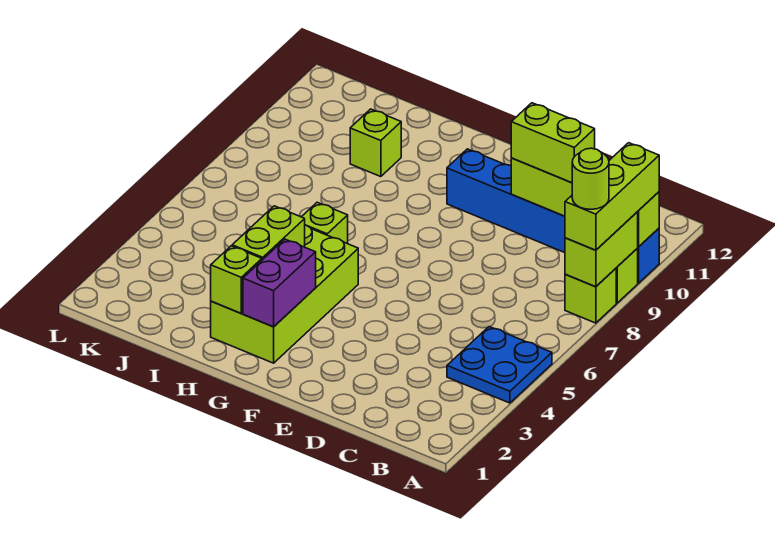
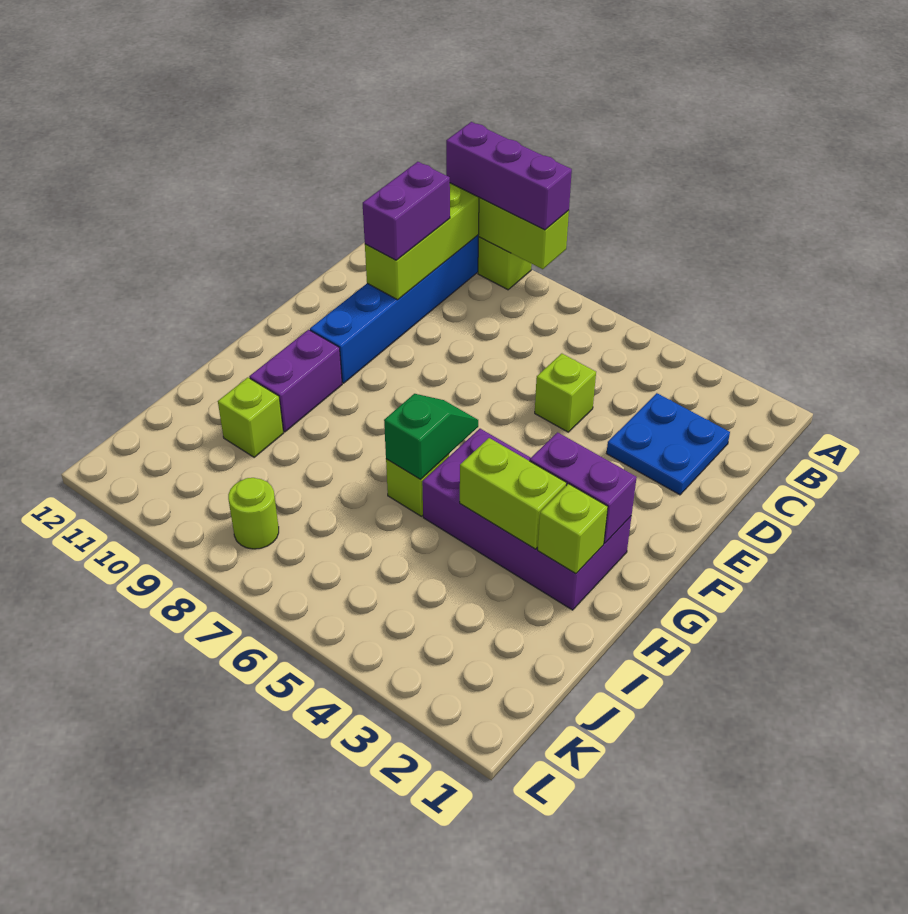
blue 2x2 plate [447,327,552,403] -> blue 2x2 plate moved to [607,393,730,495]
lime 1x1 brick [565,268,616,323] -> lime 1x1 brick moved to [535,354,596,432]
lime 1x3 brick [565,143,659,250] -> purple 1x3 brick [446,122,572,230]
lime 1x1 round brick [572,148,609,209] -> lime 1x1 round brick moved to [228,478,279,549]
lime 1x2 brick [511,103,595,183] -> purple 1x2 brick [363,162,450,260]
lime 2x4 brick [211,225,358,363] -> purple 2x4 brick [422,429,631,610]
none -> green 1x2 slope [384,394,478,480]
none -> purple 1x2 brick [249,330,342,432]

